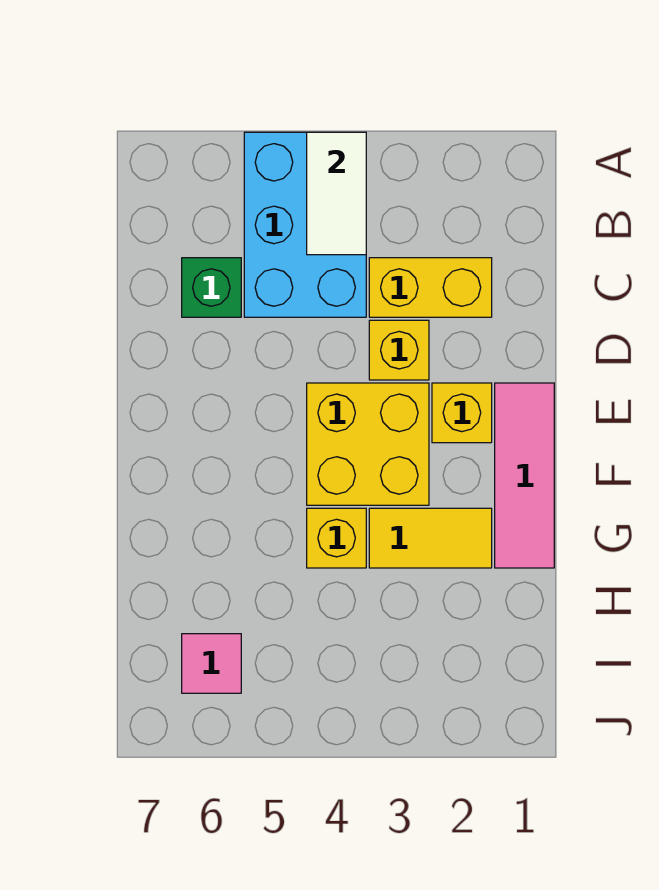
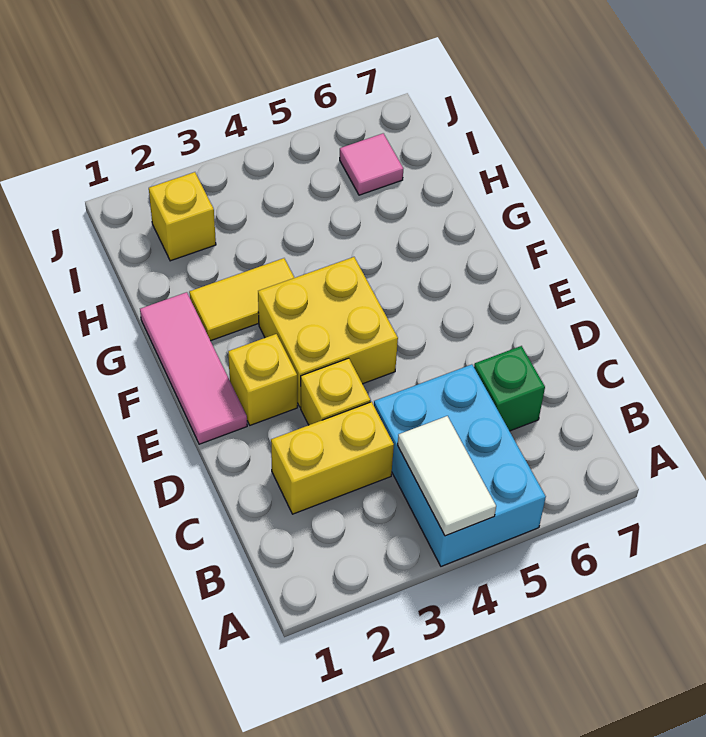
yellow 1x1 brick [307,508,366,568] -> yellow 1x1 brick moved to [149,172,216,261]

